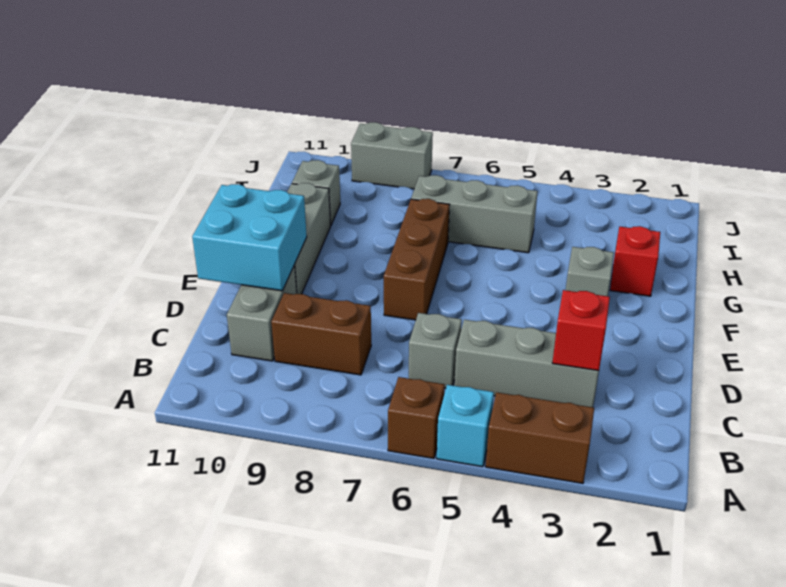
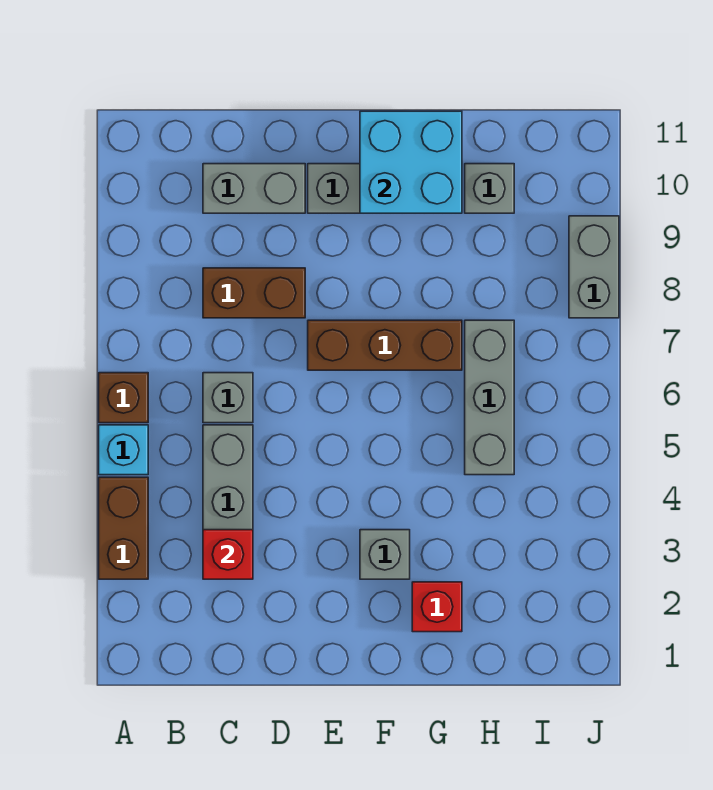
brown 1x2 brick [271,293,371,375] -> brown 1x2 brick turned to [203,268,305,318]
cyan 2x2 brick [192,184,307,291] -> cyan 2x2 brick moved to [360,111,462,213]

